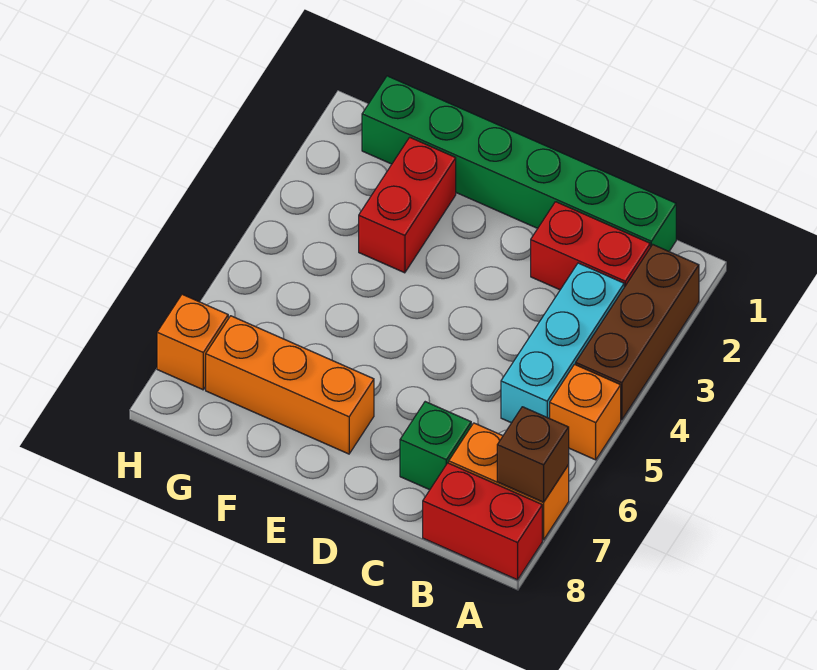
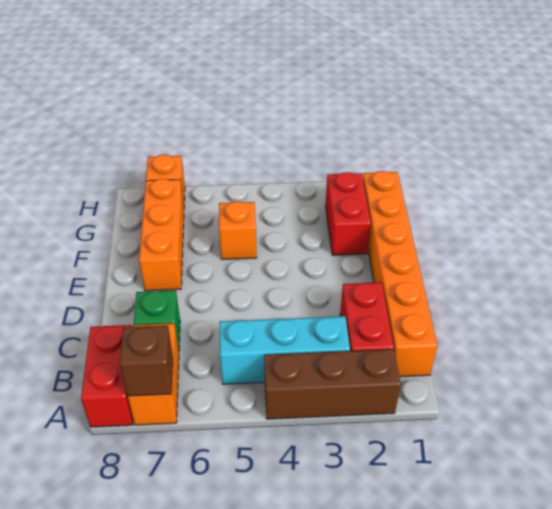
orange 1x1 brick [550,365,621,460] -> orange 1x1 brick moved to [219,201,257,259]
green 1x6 brick [362,76,676,251] -> orange 1x6 brick [363,171,437,377]
red 1x2 brick [359,137,456,273] -> red 1x2 brick turned to [325,172,371,255]

